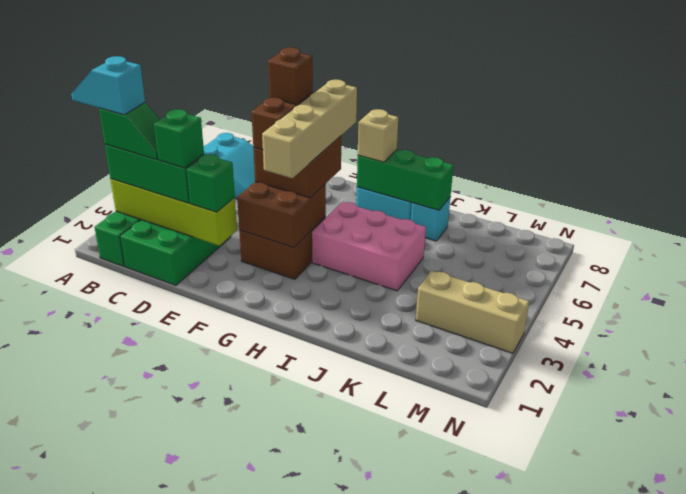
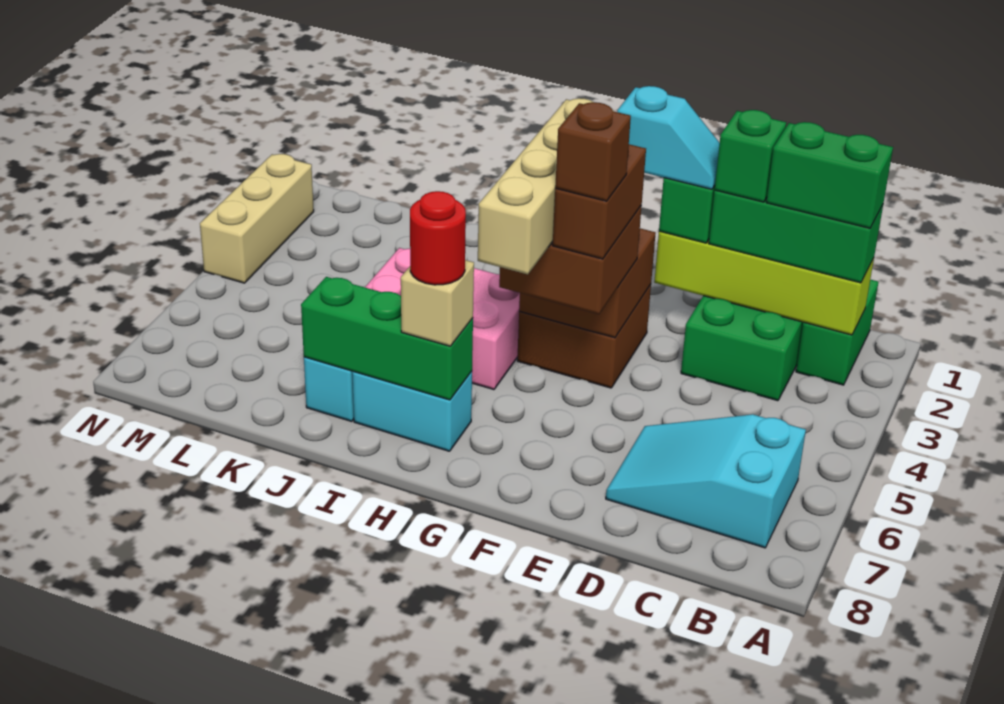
cyan 1x2 slope [71,56,145,115] -> cyan 1x2 slope moved to [617,86,720,189]
green 1x2 slope [99,103,160,160] -> green 1x2 brick [766,122,893,228]
none -> red 1x1 round brick [410,191,466,285]
tan 1x3 brick [416,270,529,353] -> tan 1x3 brick turned to [200,154,314,283]

